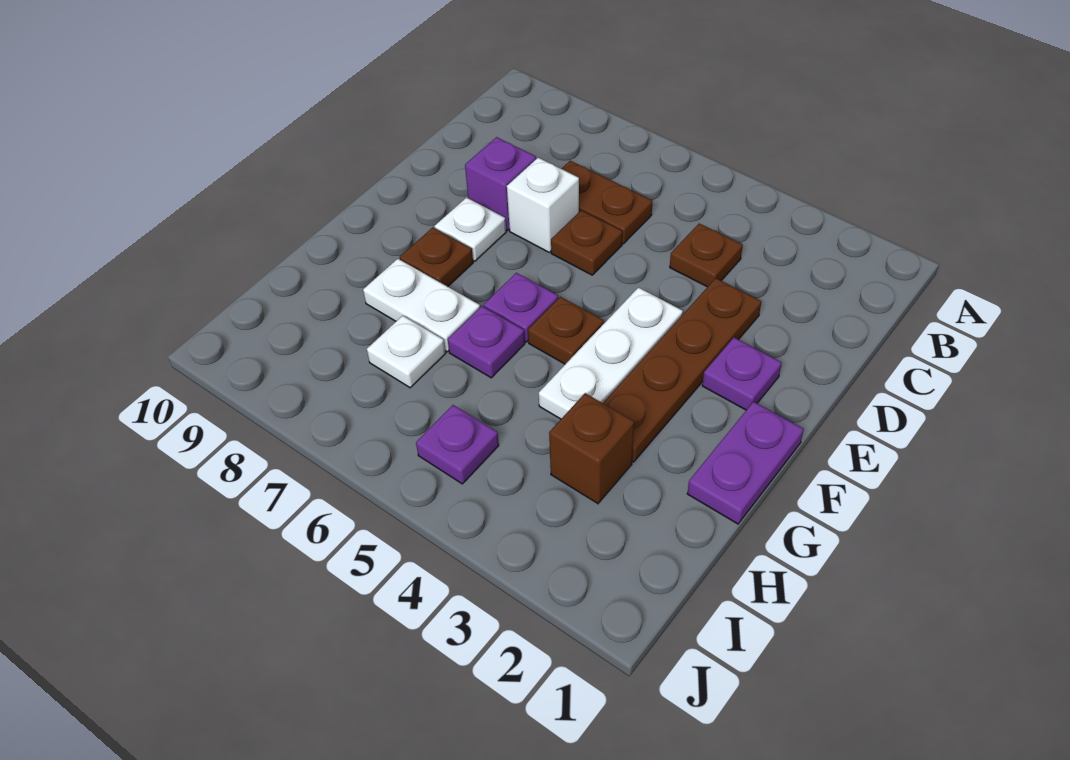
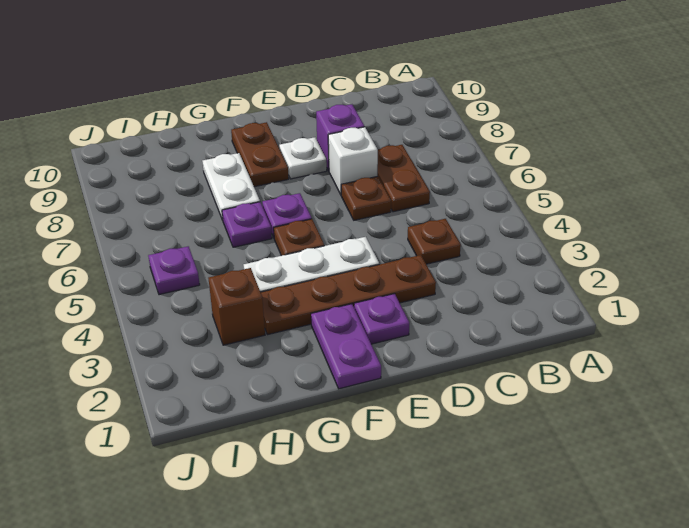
purple 1x2 plate [687,402,804,524] -> purple 1x2 plate turned to [311,304,381,389]
brown 1x1 plate [400,228,473,287] -> brown 1x2 plate [231,122,289,187]
white 1x1 plate [367,316,446,388] -> none

